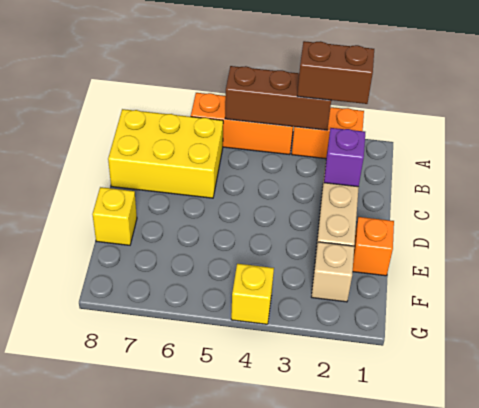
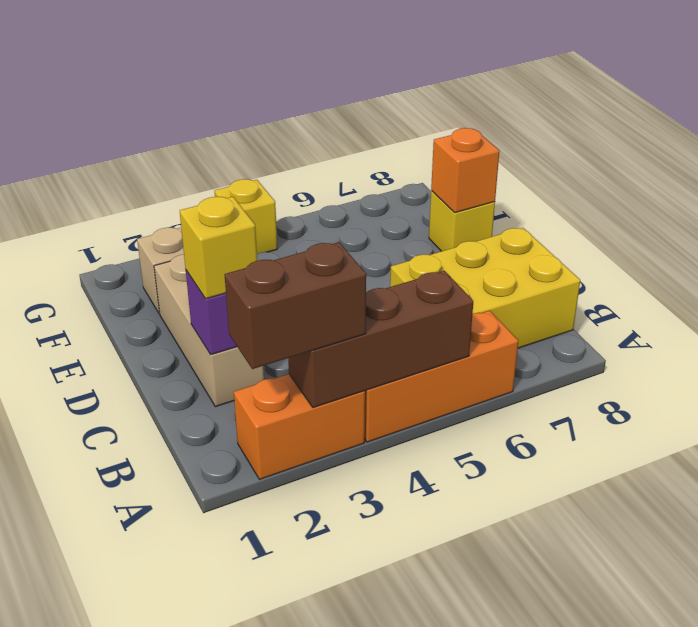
none -> yellow 1x1 brick [180,197,257,299]
orange 1x1 brick [353,217,394,276] -> orange 1x1 brick moved to [431,128,499,213]

